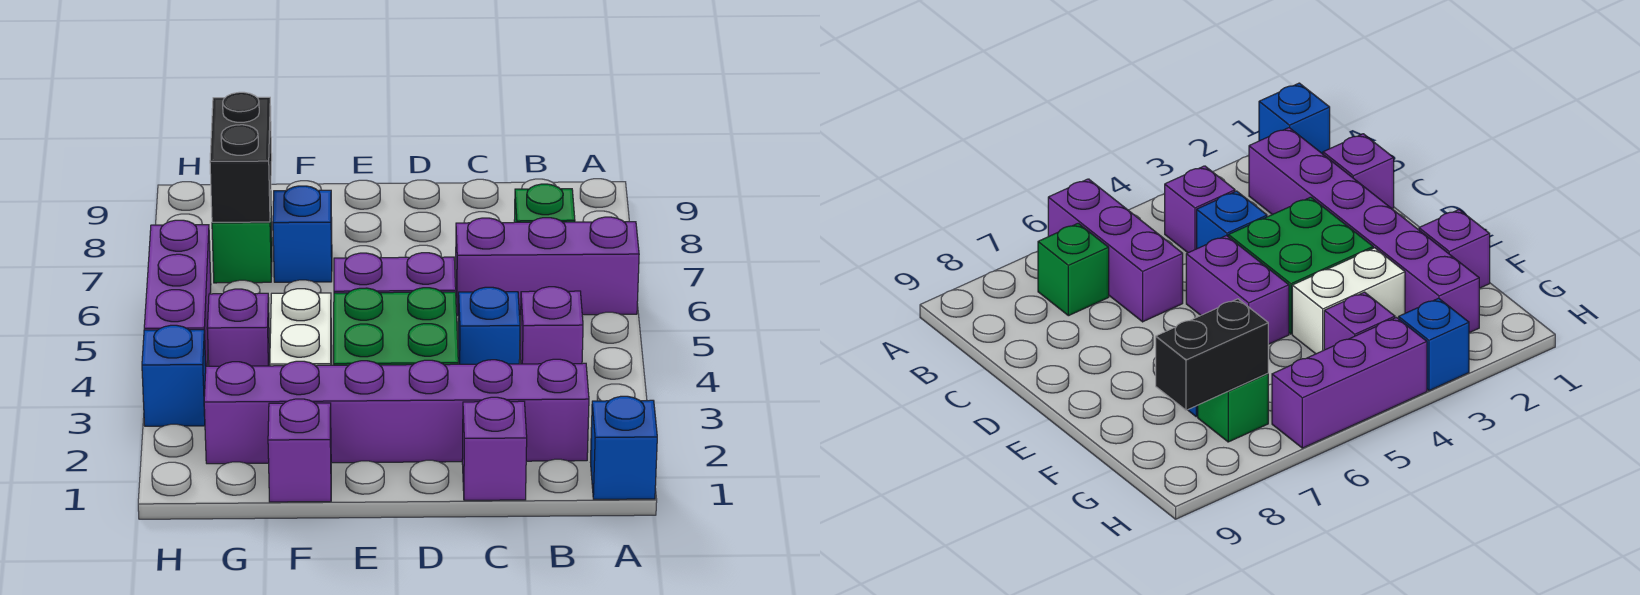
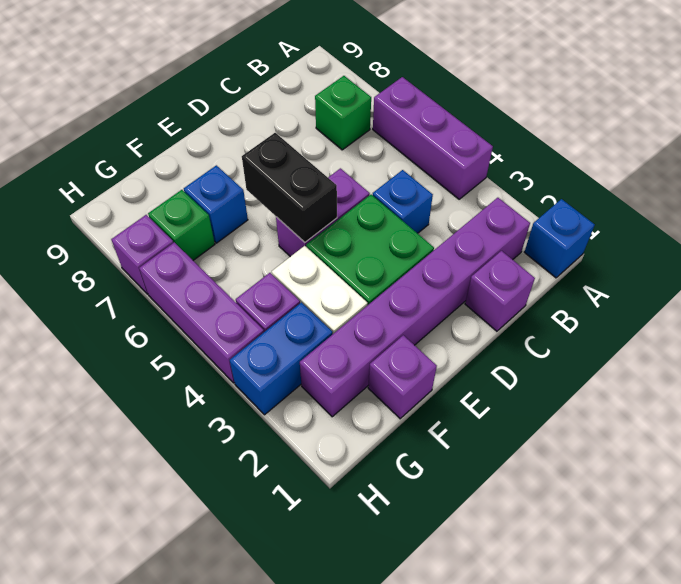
purple 1x3 brick [456,217,639,316] -> purple 1x3 brick turned to [373,77,493,199]
purple 1x1 brick [520,287,583,364] -> purple 1x1 brick moved to [111,215,173,294]
black 1x2 brick [210,92,272,222] -> black 1x2 brick moved to [242,133,337,242]
blue 1x1 brick [142,325,206,426] -> blue 1x2 brick [230,302,333,415]

